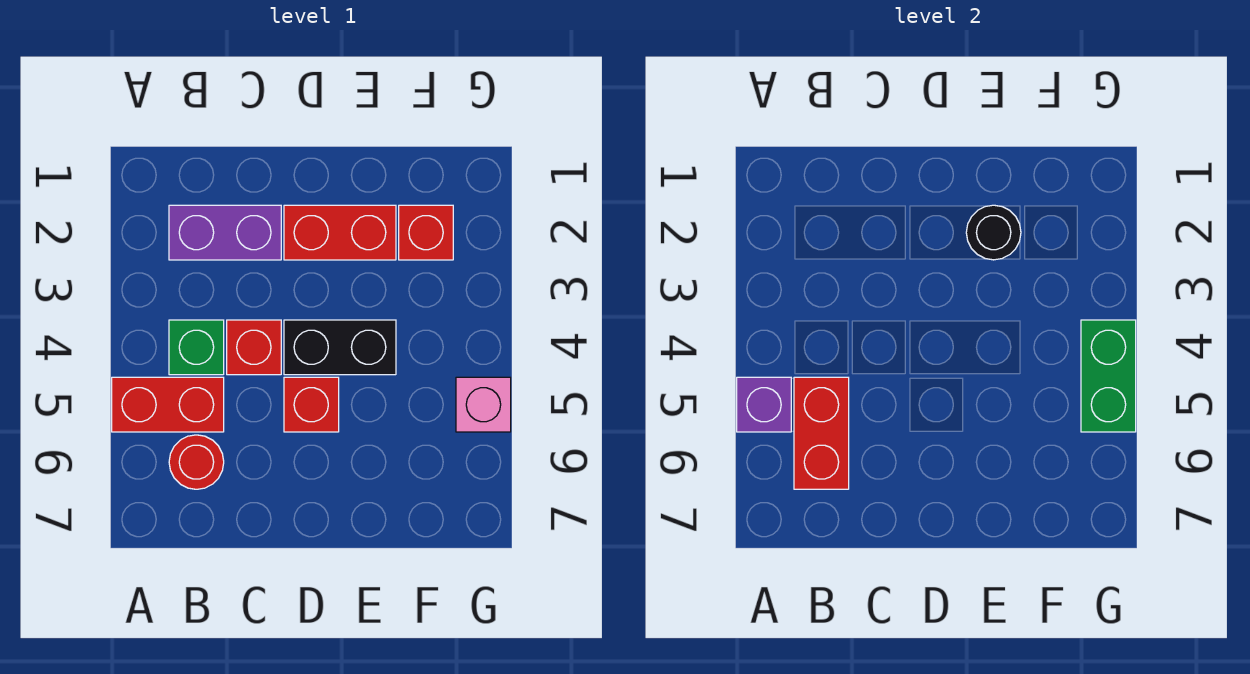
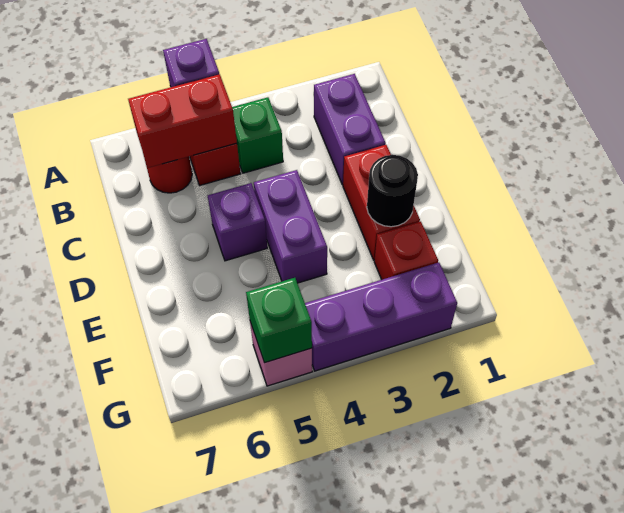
red 1x1 brick [227,320,281,375] -> none
black 1x2 brick [284,320,396,375] -> purple 1x2 brick [254,170,327,283]
red 1x1 brick [284,377,339,432] -> purple 1x1 brick [208,183,267,261]
none -> purple 1x3 brick [305,262,457,371]
green 1x2 brick [1081,320,1136,432] -> green 1x1 brick [246,278,312,363]

